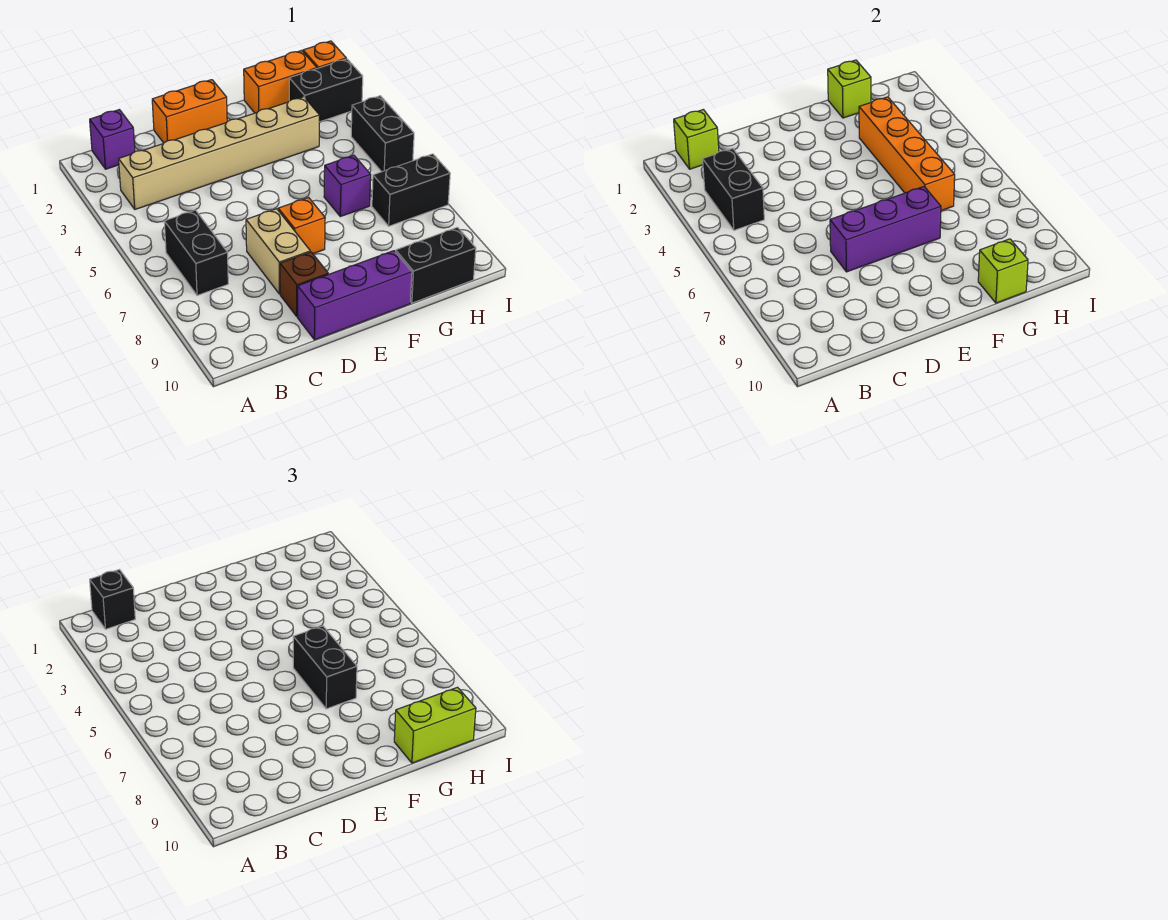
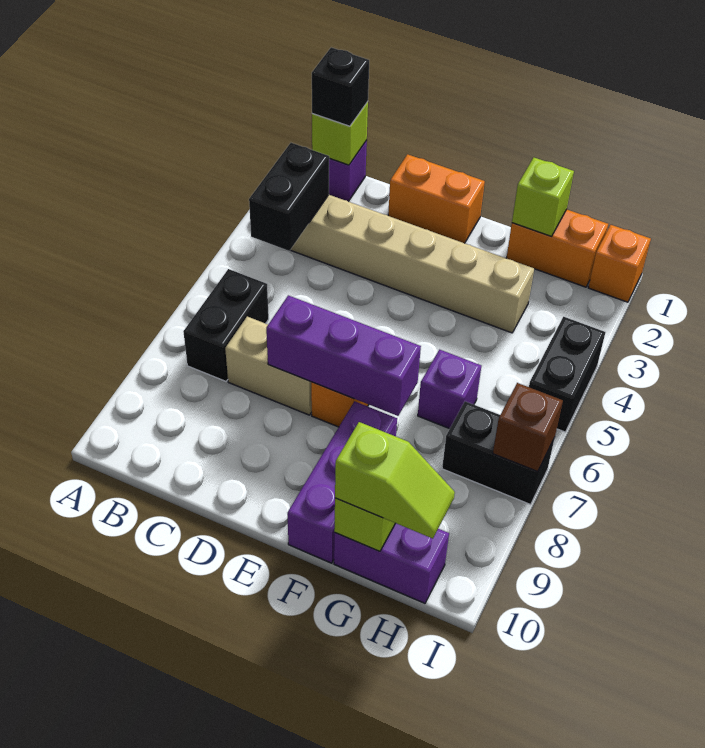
tan 1x2 brick [246,209,310,294] -> tan 1x2 brick turned to [225,316,312,415]
brown 1x1 brick [280,252,328,317] -> brown 1x1 brick moved to [493,383,563,471]
purple 1x3 brick [298,251,412,340] -> purple 1x3 brick turned to [287,401,397,563]
black 1x2 brick [293,626,357,709] -> none
orange 1x4 brick [859,97,955,211] -> none
black 1x2 brick [396,227,476,303] -> purple 1x2 brick [334,523,449,603]
lime 1x2 brick [394,687,476,763] -> lime 1x2 slope [335,422,455,539]
black 1x2 brick [289,59,363,122] -> none

